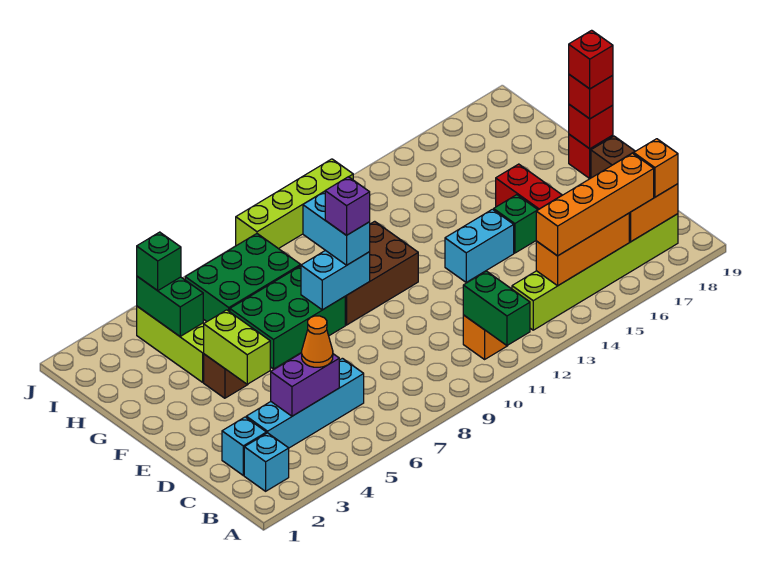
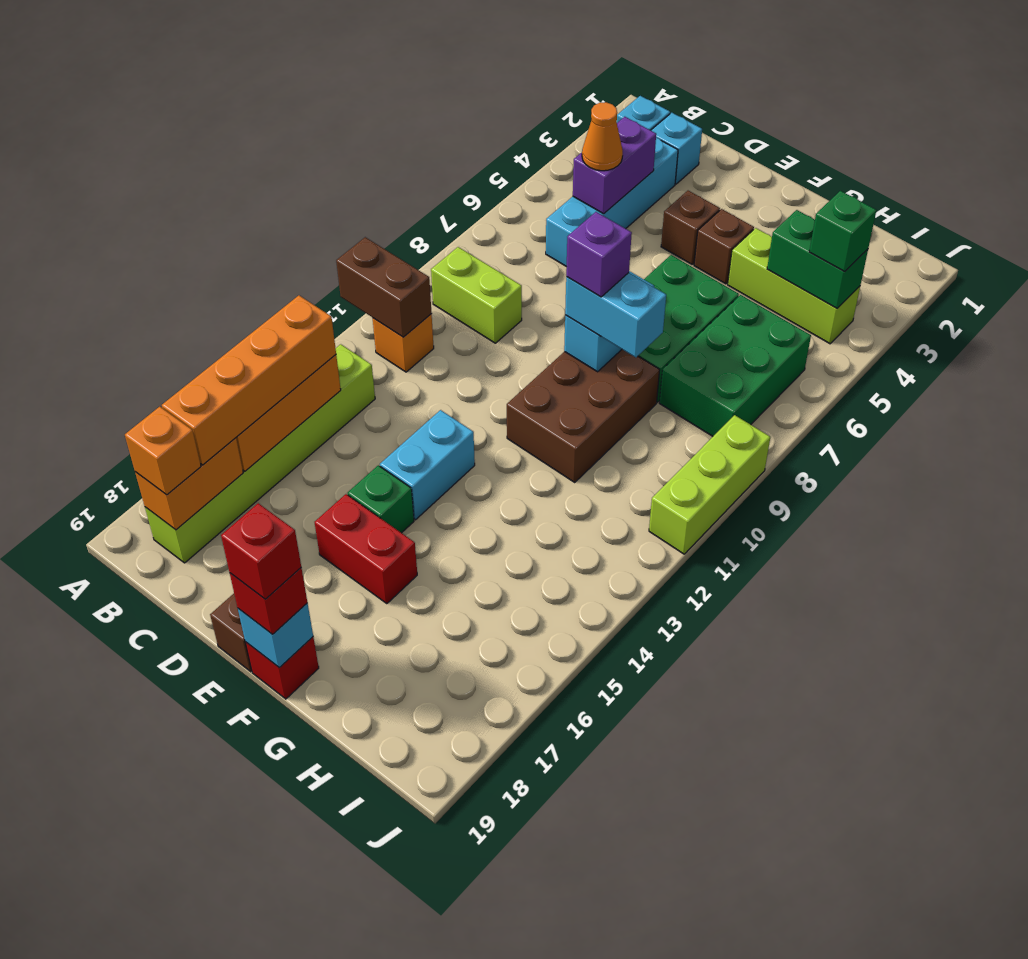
green 1x2 brick [463,271,530,346] -> brown 1x2 brick [336,237,432,337]
none -> brown 1x1 brick [661,191,720,265]
lime 1x2 brick [204,310,270,384] -> lime 1x2 brick moved to [431,247,522,343]
red 1x1 brick [569,105,613,149] -> cyan 1x1 brick [238,603,313,667]
lime 1x4 brick [236,159,353,249] -> lime 1x3 brick [649,415,770,554]

